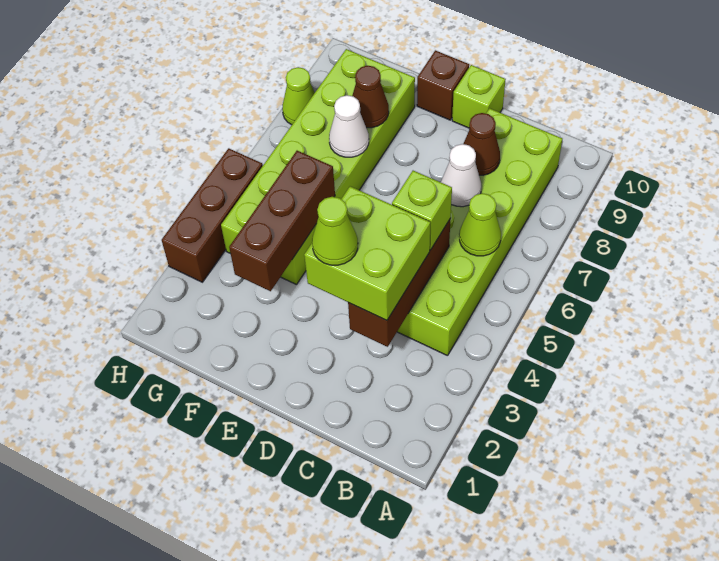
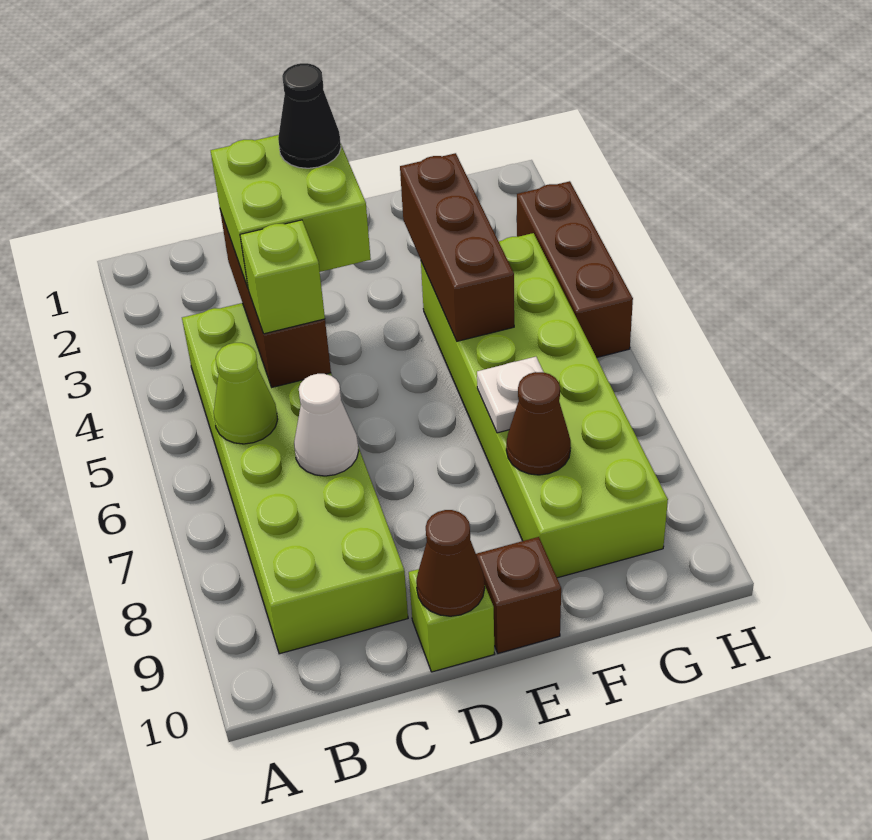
brown 1x1 cone [463,113,500,175] -> brown 1x1 cone moved to [416,510,485,616]
lime 1x1 cone [312,197,358,265] -> black 1x1 cone [278,63,341,168]
white 1x1 cone [329,95,369,157] -> white 1x1 plate [477,357,543,433]
lime 1x1 cone [282,67,315,125] -> none

